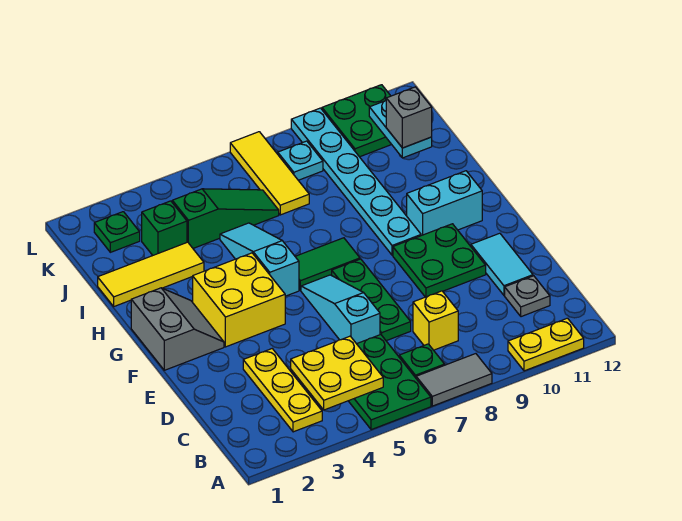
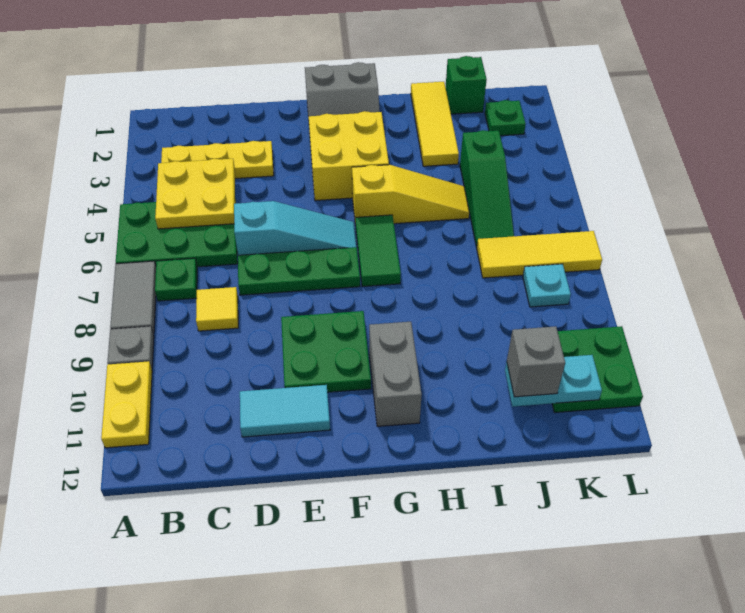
yellow 1x1 brick [413,291,458,350] -> yellow 1x1 tile [196,287,238,331]
grey 1x1 plate [505,276,550,317] -> grey 1x1 plate moved to [107,326,154,368]
cyan 1x3 slope [220,223,299,296] -> yellow 1x3 slope [352,165,469,225]
cyan 1x6 plate [291,108,421,255] -> none
cyan 1x2 brick [407,171,482,236] -> grey 1x2 brick [369,322,422,426]
green 1x1 brick [142,201,187,255] -> green 1x1 brick moved to [446,56,487,114]

